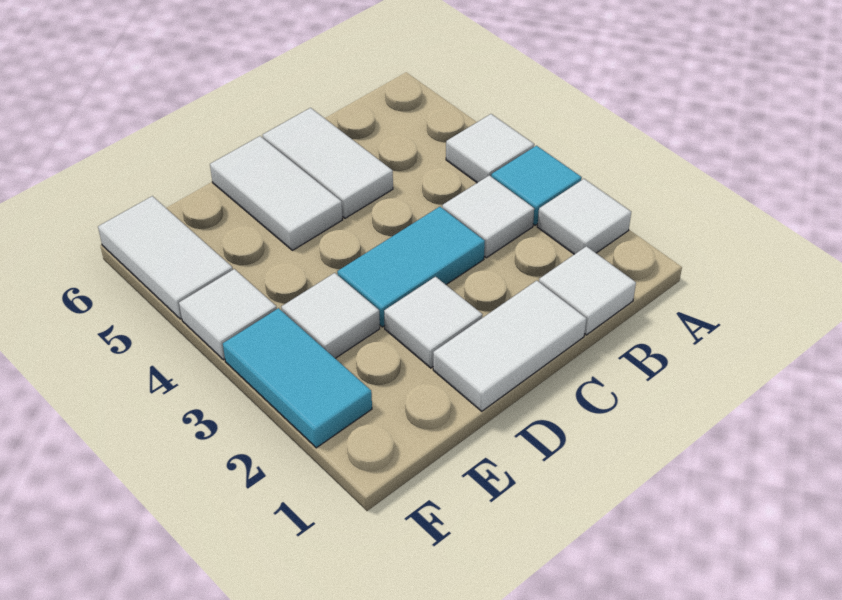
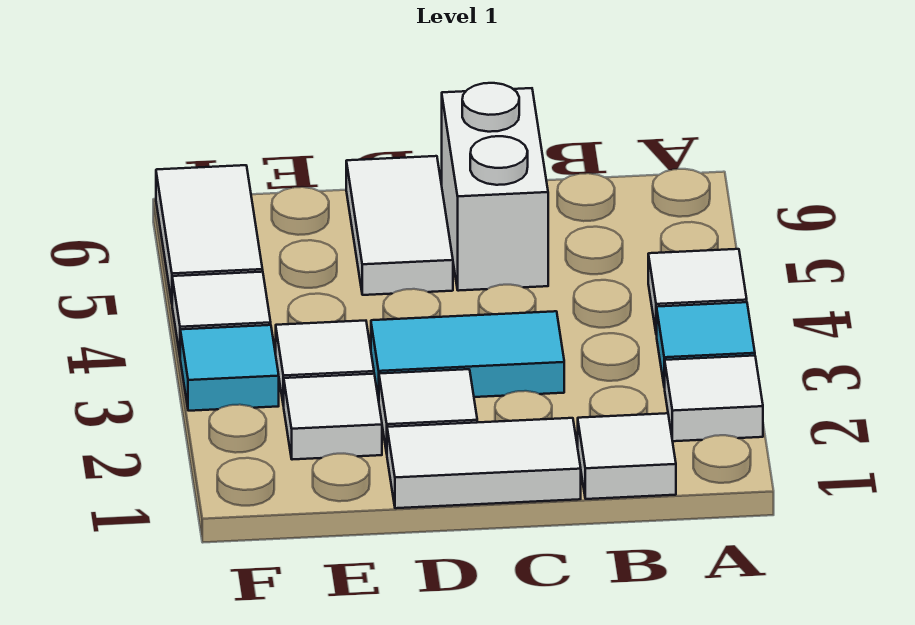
white 1x1 tile [442,176,534,258] -> white 1x1 tile moved to [284,374,382,460]
white 1x2 tile [263,108,393,218] -> white 1x2 brick [442,83,548,291]
cyan 1x2 tile [223,308,372,448] -> cyan 1x1 tile [180,325,279,411]

